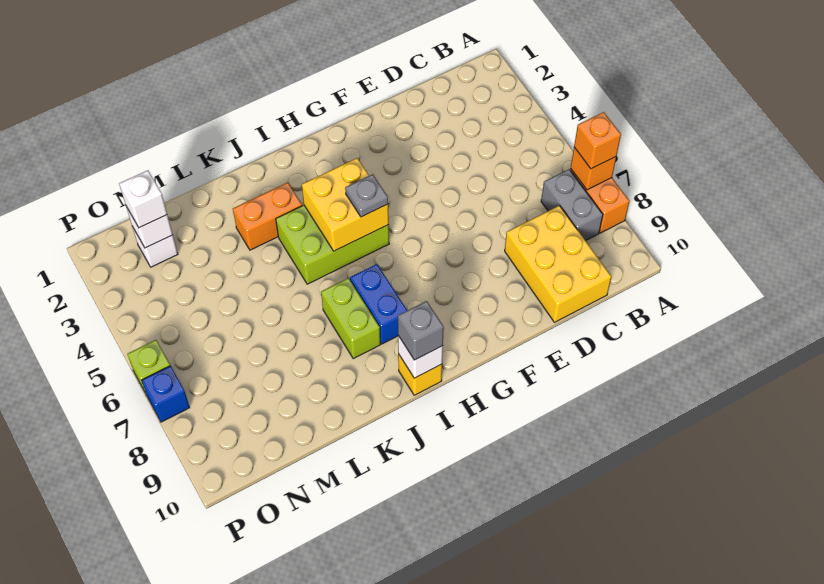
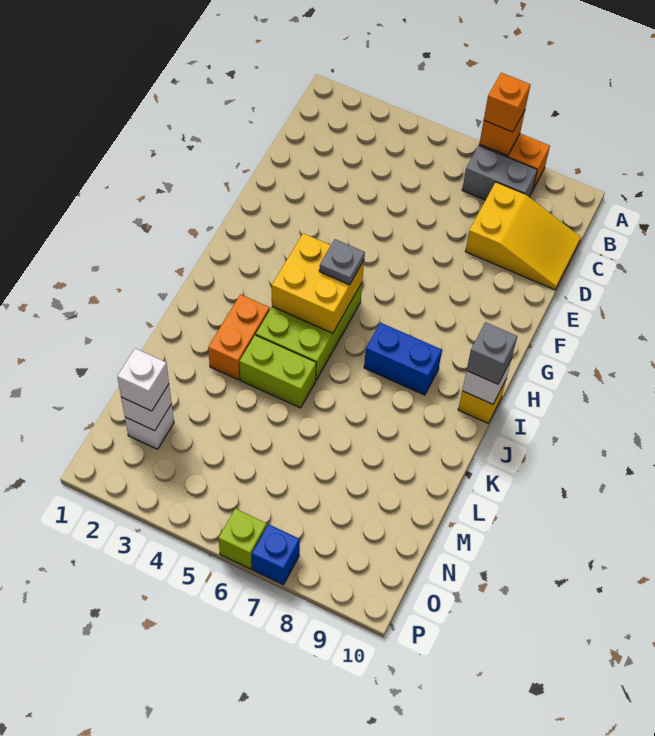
yellow 2x3 brick [505,206,611,322] -> yellow 2x3 slope [465,182,581,290]
lime 1x2 brick [321,278,380,359] -> lime 1x2 brick moved to [239,335,316,408]

